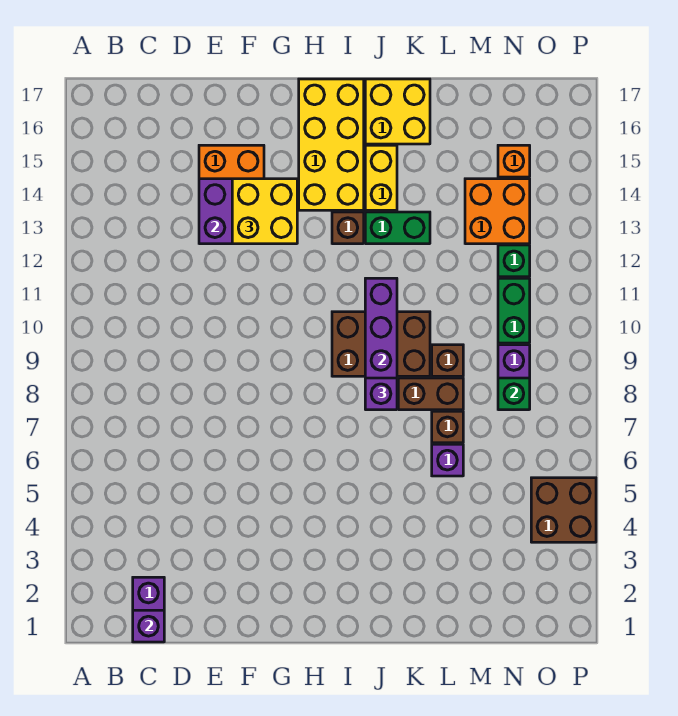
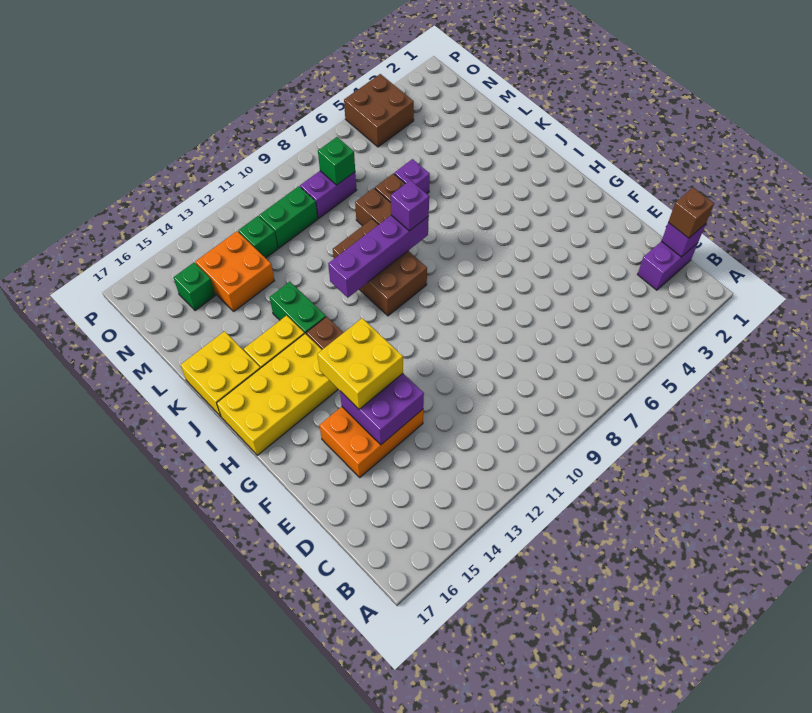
brown 1x1 brick [432,345,463,376] -> brown 1x1 brick moved to [668,188,714,238]
orange 1x1 brick [498,145,530,177] -> green 1x1 brick [173,262,215,311]

